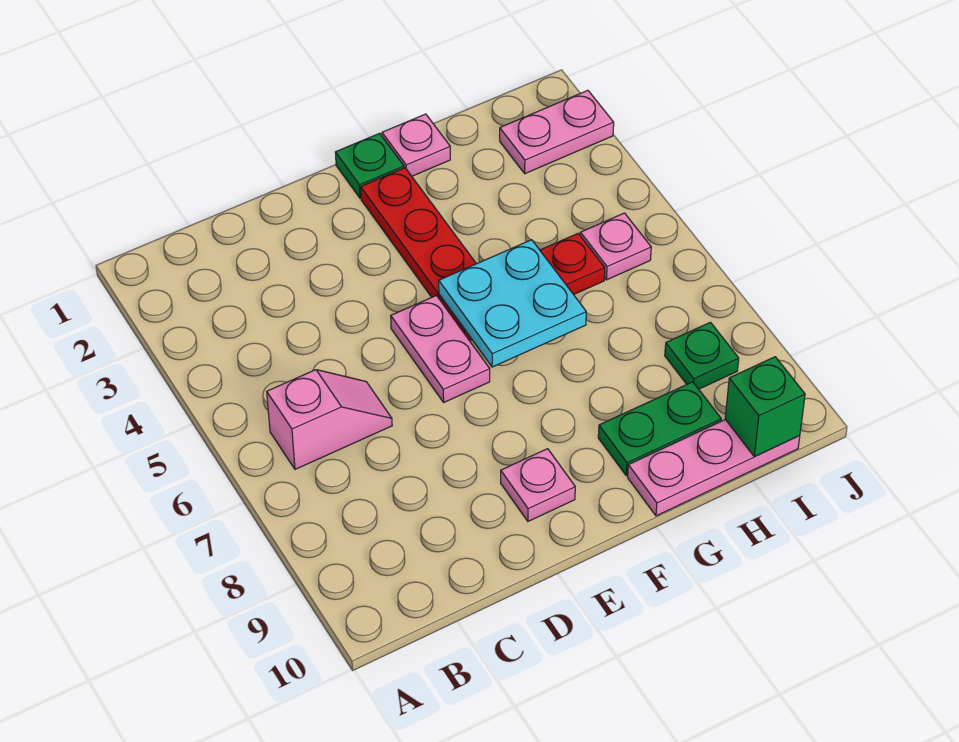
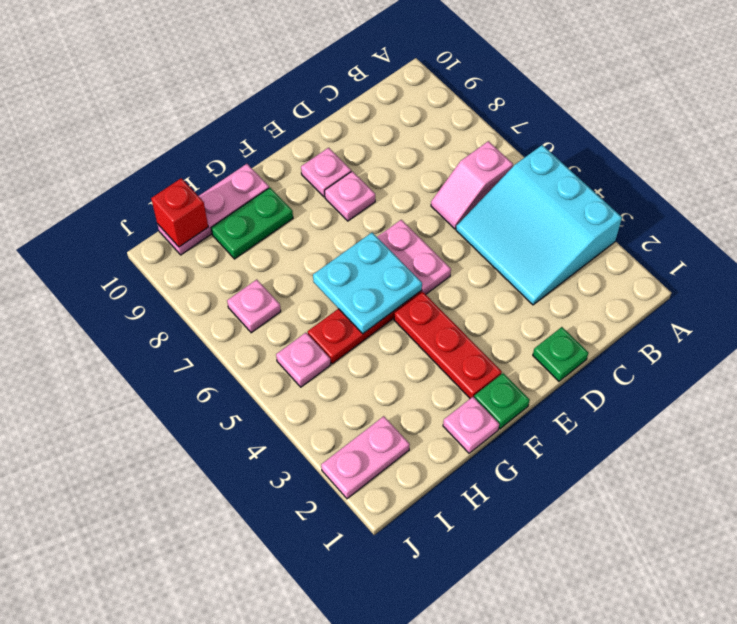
none -> cyan 3x3 slope [456,145,622,305]
none -> pink 1x1 plate [325,171,375,221]
none -> pink 1x1 plate [227,280,281,333]
green 1x1 plate [665,322,739,389] -> green 1x1 plate moved to [533,327,588,381]
green 1x1 brick [725,357,805,456] -> red 1x1 brick [151,178,208,247]

